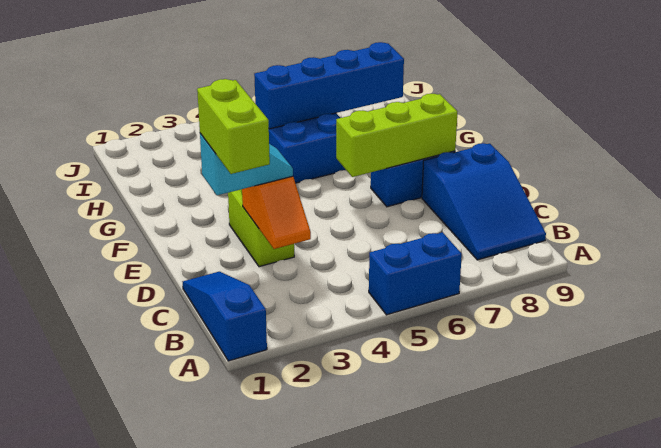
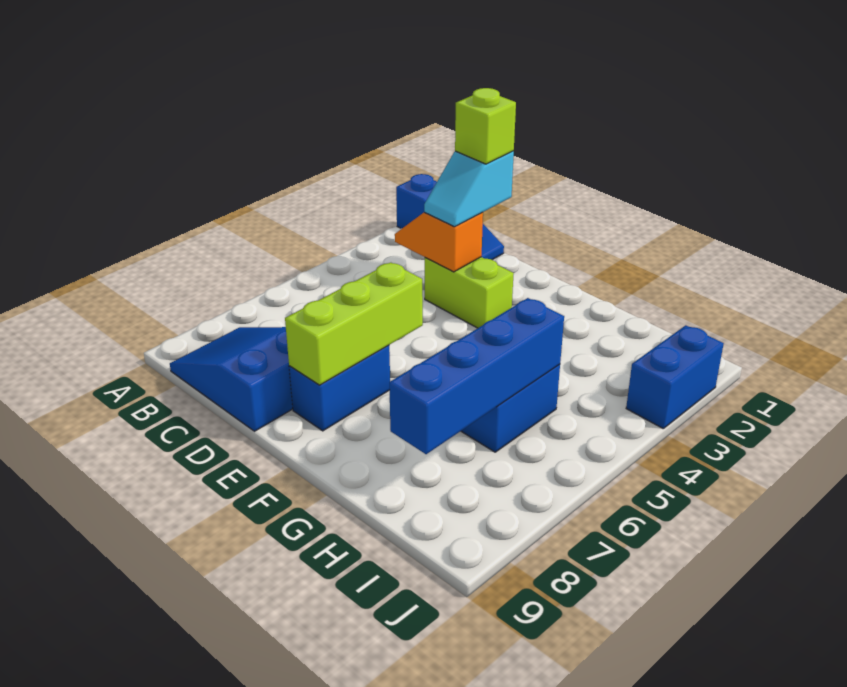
blue 1x2 brick [369,232,462,315] -> blue 1x2 brick moved to [626,325,724,428]
lime 1x2 brick [197,79,270,174] -> lime 1x1 brick [455,88,516,164]

